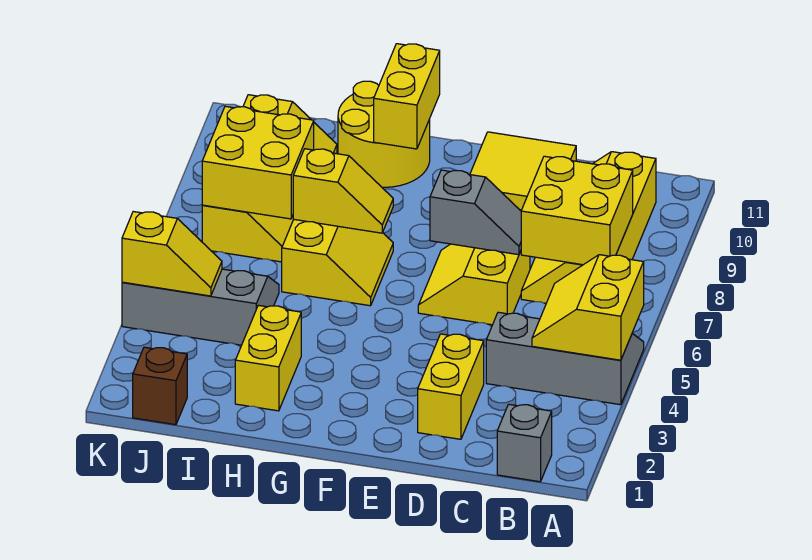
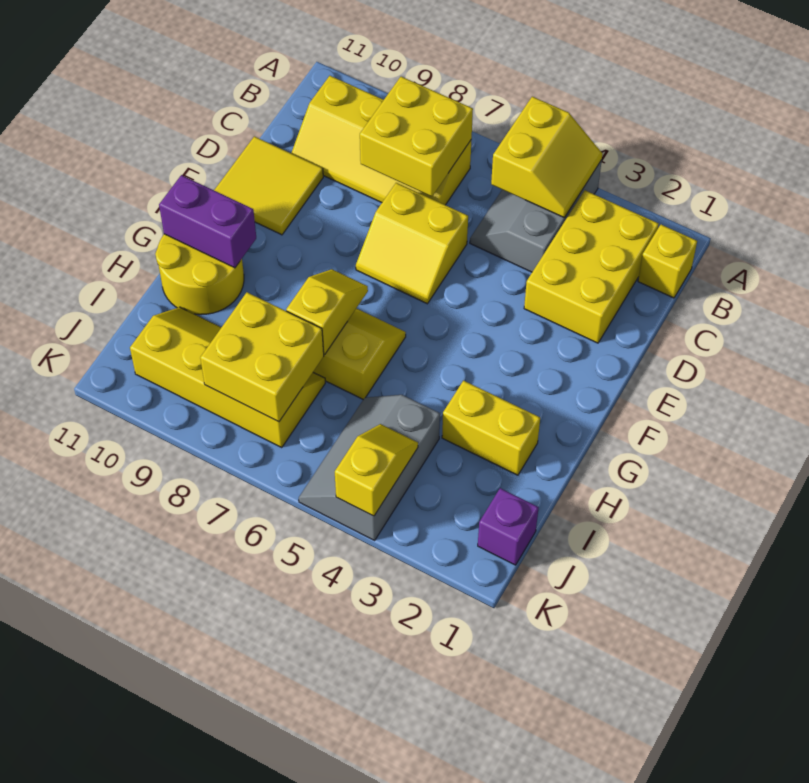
yellow 2x2 slope [532,255,644,360] -> yellow 2x2 slope turned to [491,97,603,218]
grey 1x1 brick [497,404,552,482] -> yellow 1x1 brick [638,225,697,298]
yellow 1x2 brick [418,334,484,439] -> yellow 2x3 brick [524,190,659,343]
grey 1x2 slope [430,170,521,255] -> none
yellow 1x2 brick [374,44,440,149] -> purple 1x2 brick [159,175,256,268]
brown 1x1 brick [133,347,187,425] -> purple 1x1 brick [478,488,539,565]

